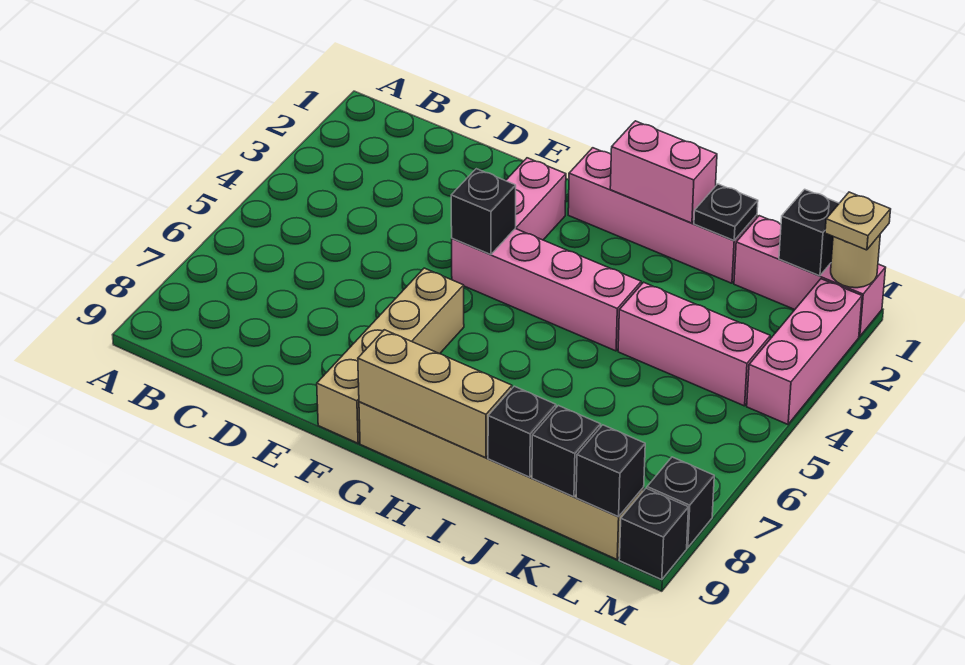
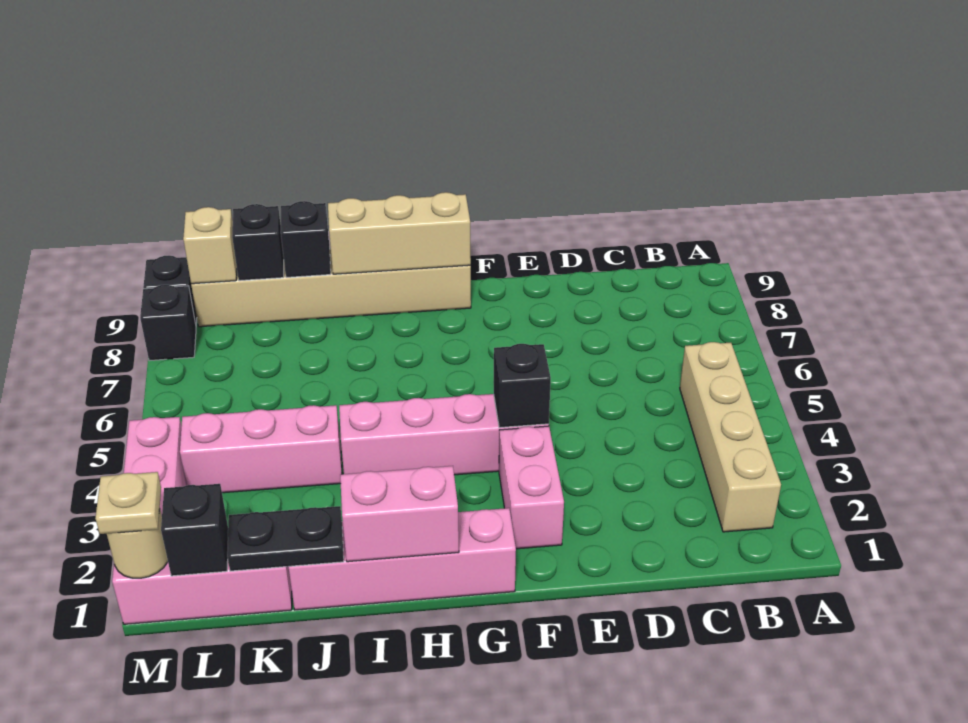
tan 1x4 brick [317,268,464,443] -> tan 1x4 brick moved to [680,342,781,532]
black 1x1 plate [694,184,758,240] -> black 1x2 plate [227,506,344,571]
black 1x1 brick [576,425,645,517] -> tan 1x1 brick [183,207,237,284]

